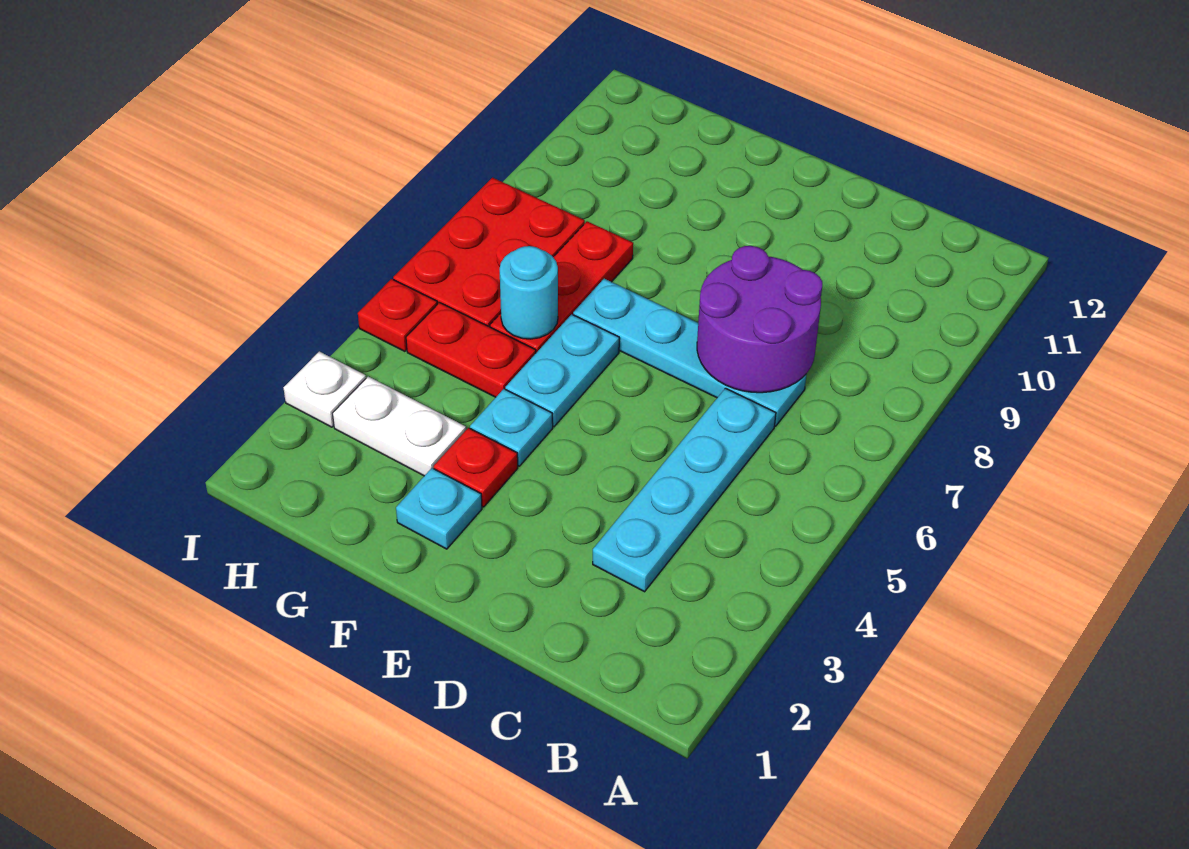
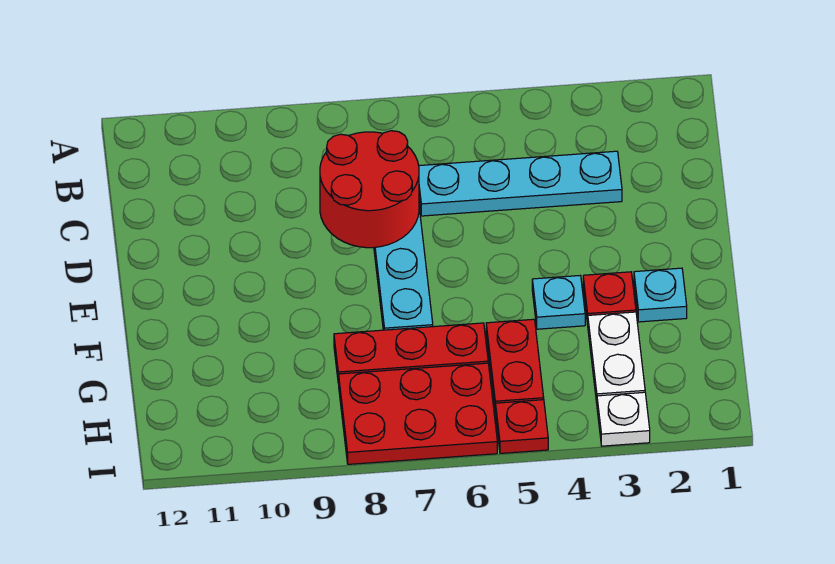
purple 2x2 round brick [697,246,822,393] -> red 2x2 round brick [320,131,419,248]
cyan 1x2 plate [505,314,619,427] -> none
cyan 1x1 round brick [500,246,558,339] -> none

